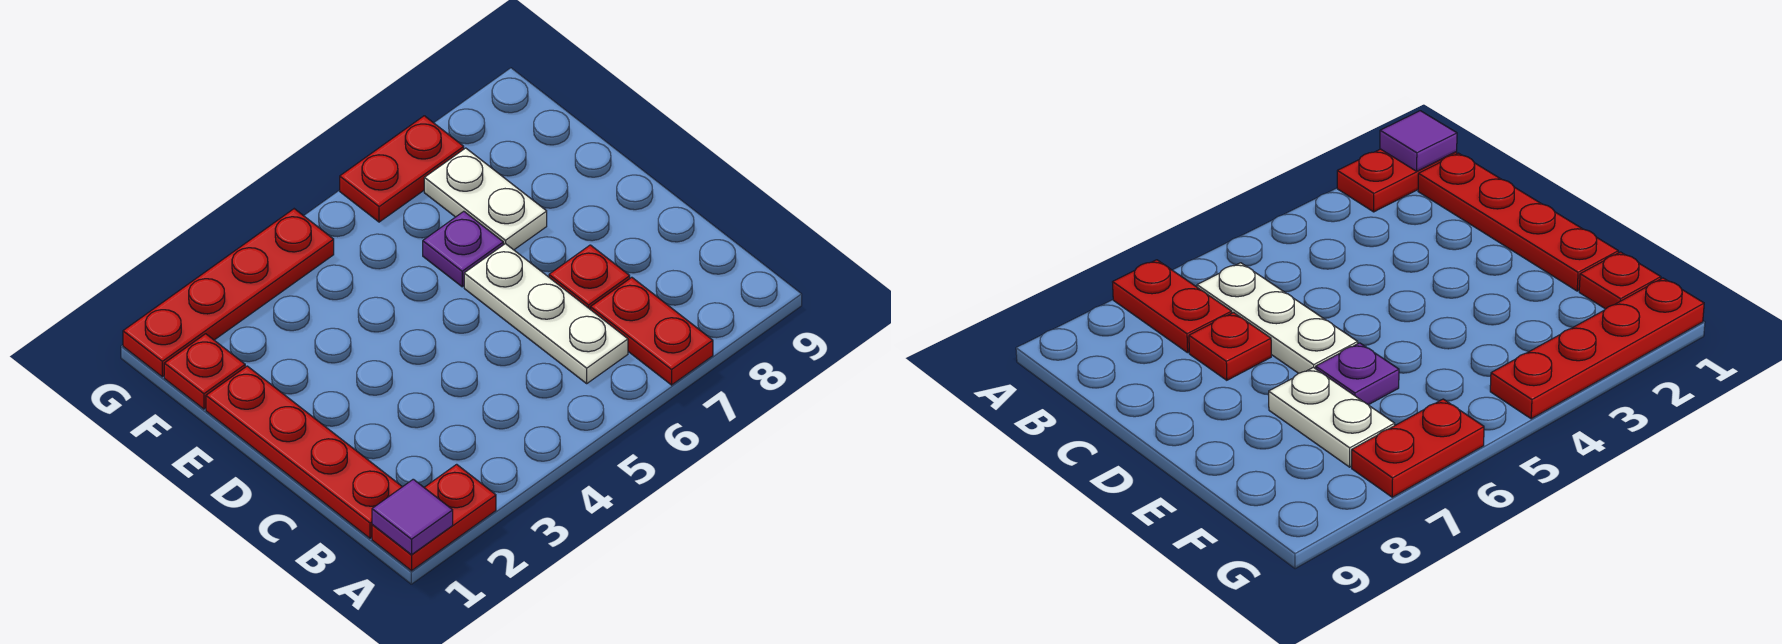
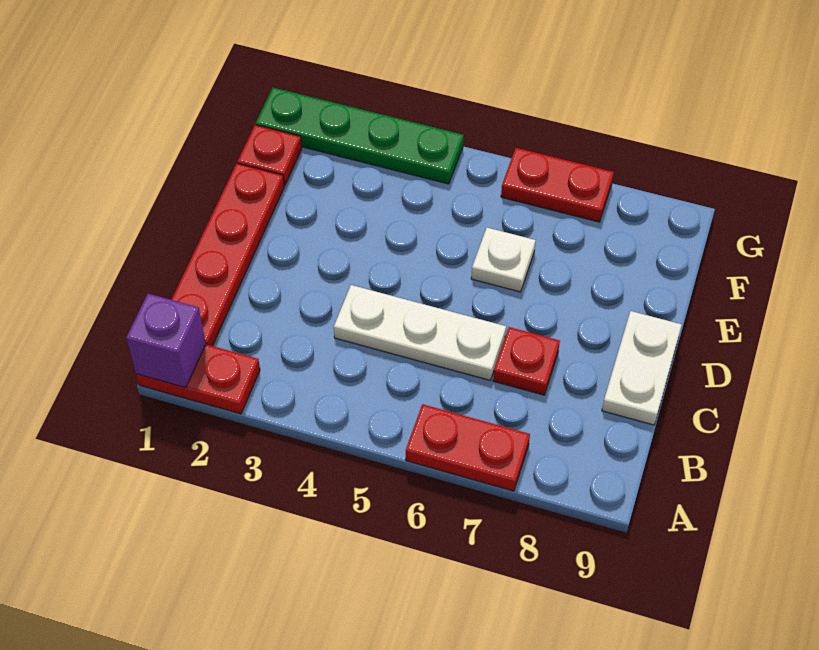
purple 1x1 tile [372,479,453,555] -> purple 1x1 brick [126,294,206,388]
red 1x2 plate [591,277,713,385] -> red 1x2 plate turned to [406,404,530,491]
white 1x3 plate [464,244,628,383] -> white 1x3 plate turned to [334,285,506,380]
purple 1x1 plate [423,211,503,287] -> white 1x1 plate [471,228,536,292]
white 1x2 plate [424,148,547,250] -> white 1x2 plate moved to [602,311,682,425]
red 1x4 plate [123,209,334,377] -> green 1x4 plate [256,88,463,184]

